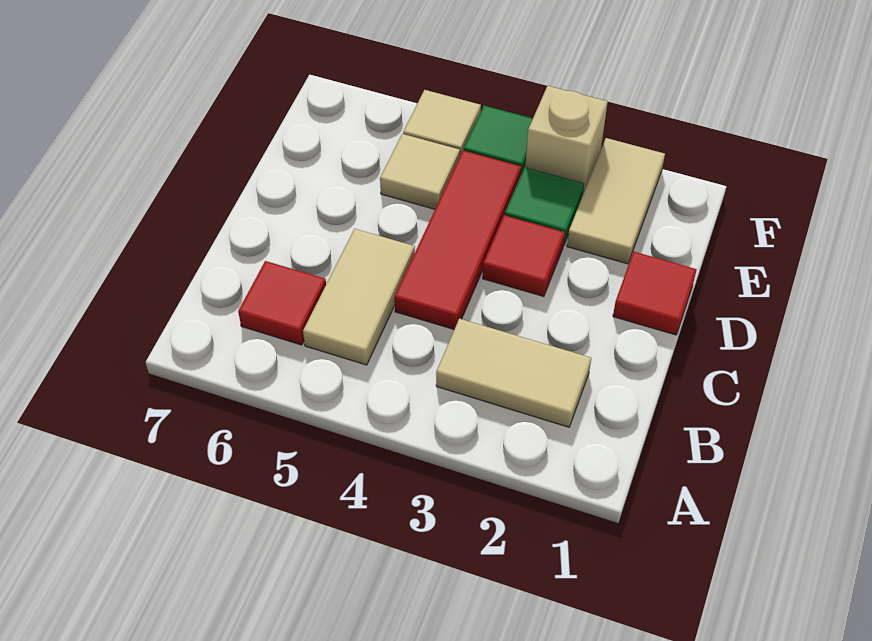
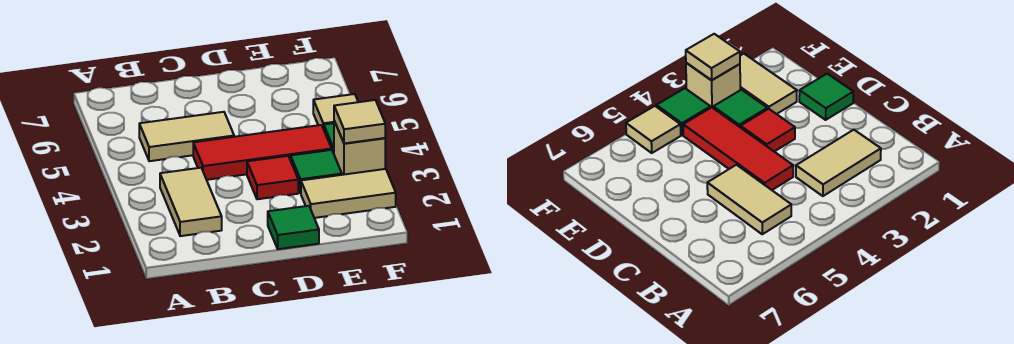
red 1x1 tile [238,261,326,345] -> none
red 1x1 tile [613,252,697,335] -> green 1x1 tile [268,206,319,249]
tan 1x1 tile [380,134,460,209] -> tan 1x1 tile moved to [334,100,385,143]

